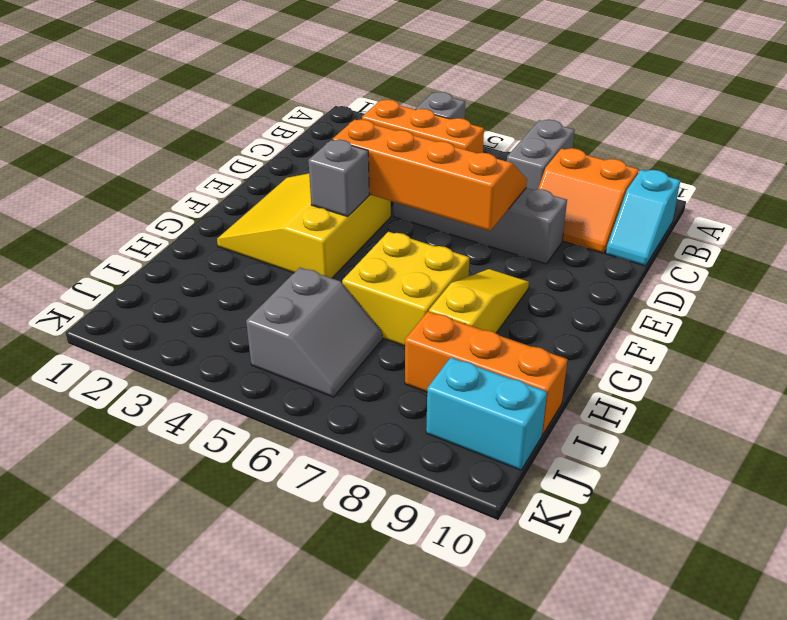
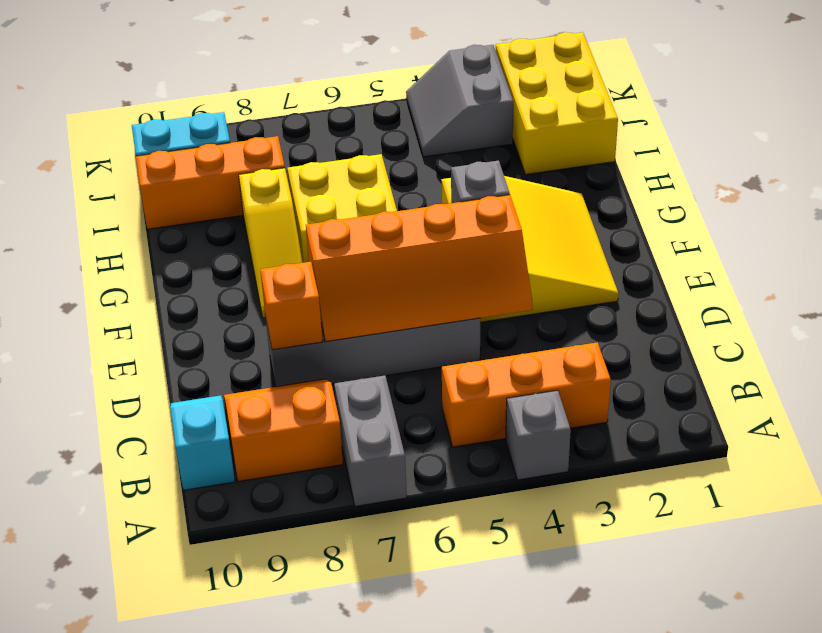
none -> orange 1x1 brick [260,262,323,350]
none -> yellow 2x3 brick [496,32,618,175]
grey 2x2 slope [246,268,382,397] -> grey 2x2 slope moved to [406,45,513,157]

